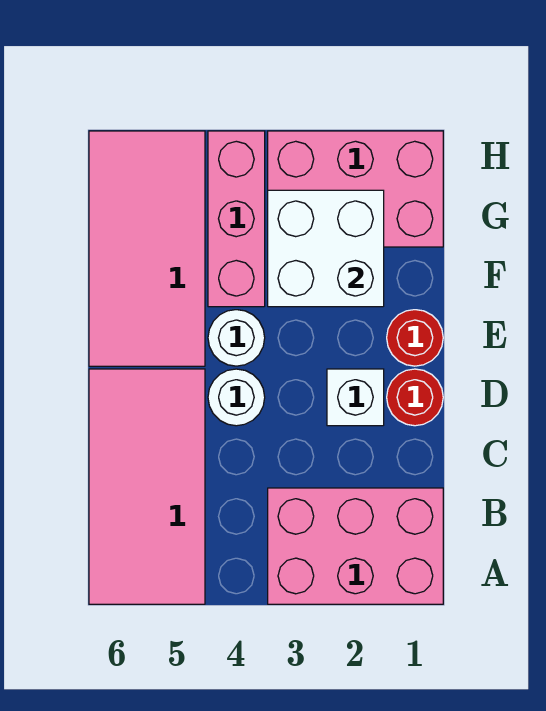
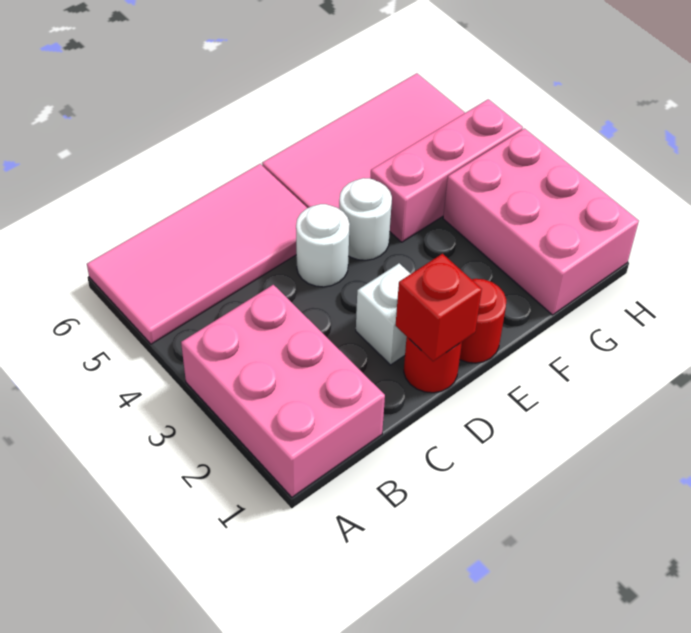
none -> red 1x1 brick [396,254,482,361]
white 2x2 brick [268,190,384,307] -> none

